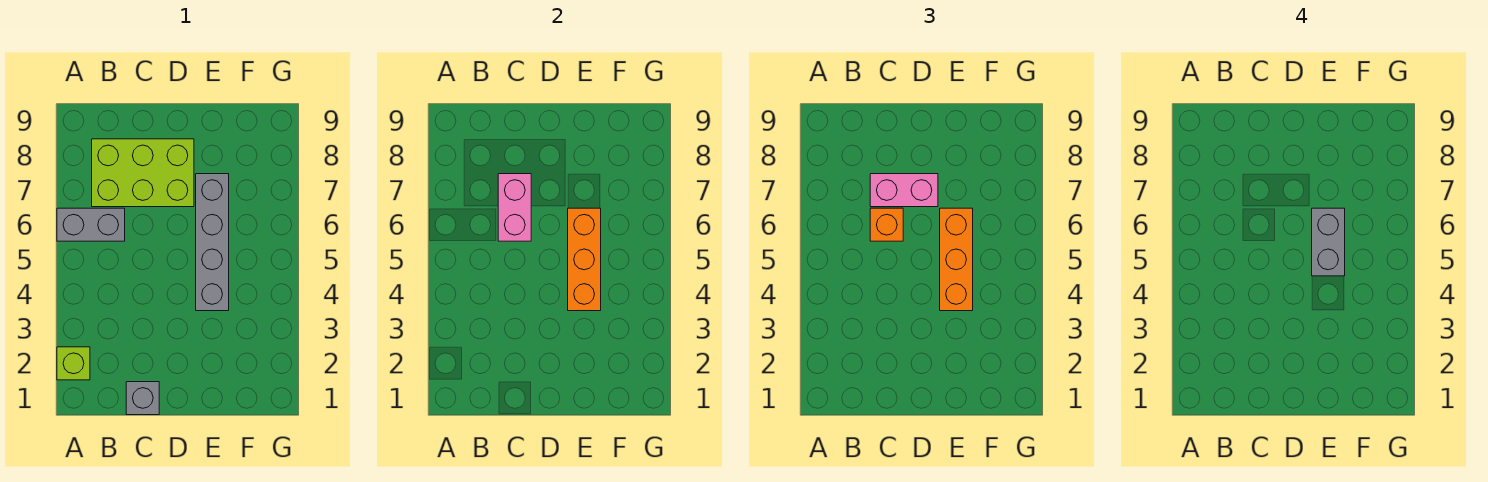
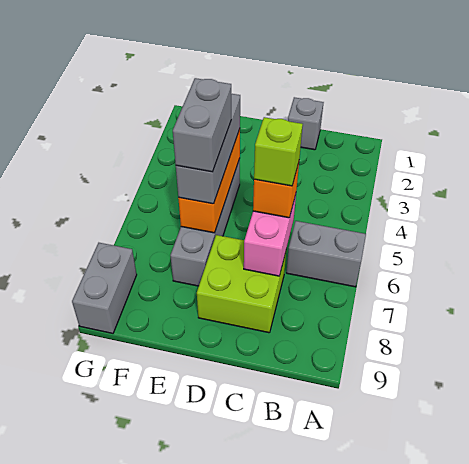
lime 1x1 brick [57,347,90,380] -> lime 1x1 brick moved to [254,117,303,186]
lime 2x3 brick [92,139,194,207] -> lime 2x2 brick [197,235,286,333]
pink 1x2 brick [870,174,938,207] -> none
orange 1x3 brick [940,208,973,311] -> grey 1x3 brick [176,94,240,204]
none -> grey 1x2 brick [72,243,137,333]

